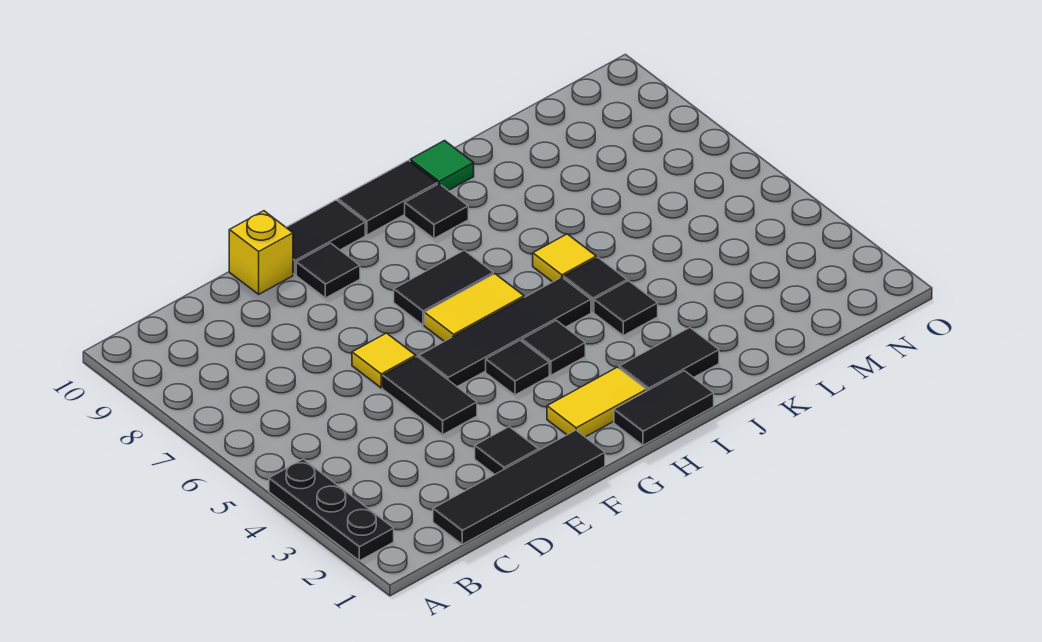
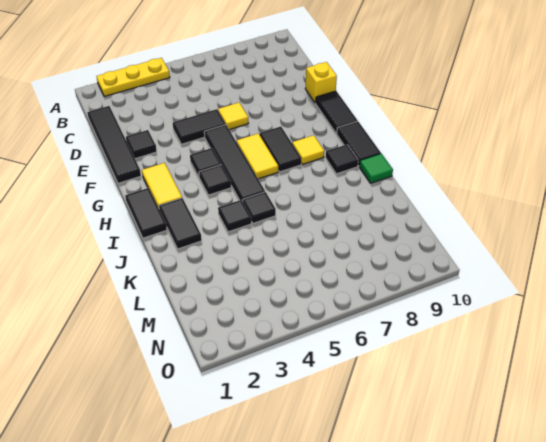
black 1x3 plate [269,459,394,561] -> yellow 1x3 plate [96,58,170,96]
black 1x1 tile [296,243,360,298] -> none
yellow 1x1 tile [533,234,596,282] -> yellow 1x1 tile moved to [292,135,324,164]

